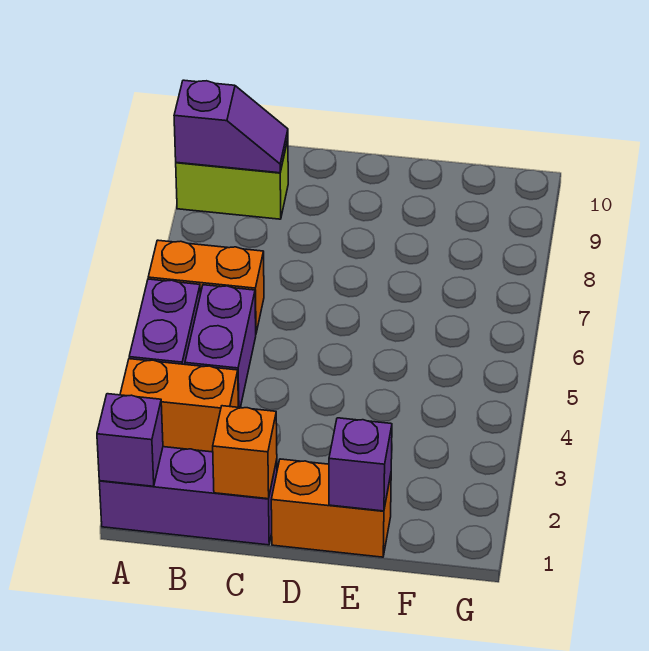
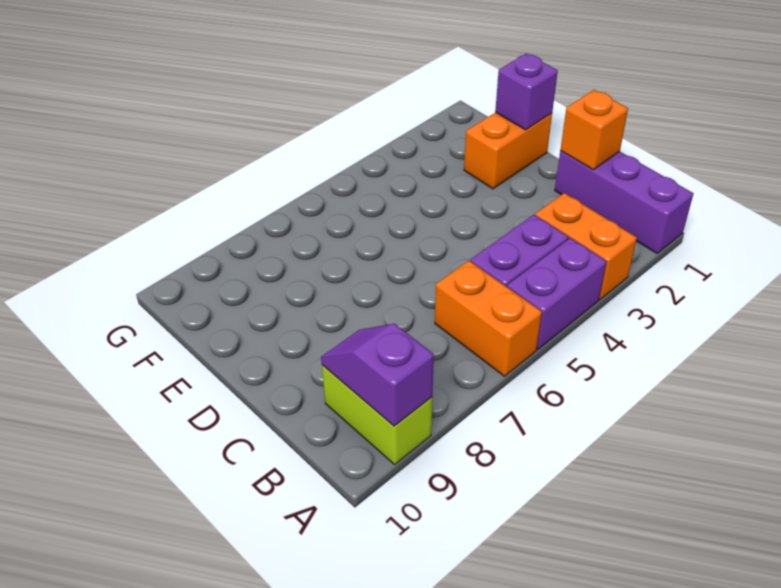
purple 1x1 brick [97,394,163,486] -> none
orange 1x2 brick [271,459,391,557] -> orange 1x2 brick turned to [464,112,552,189]

